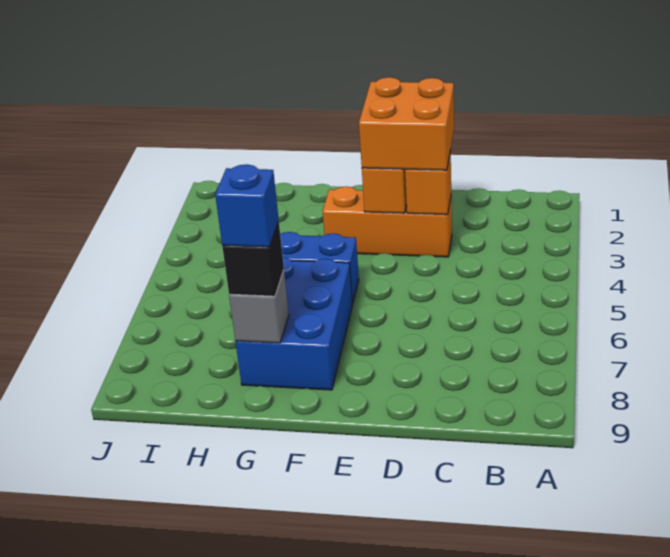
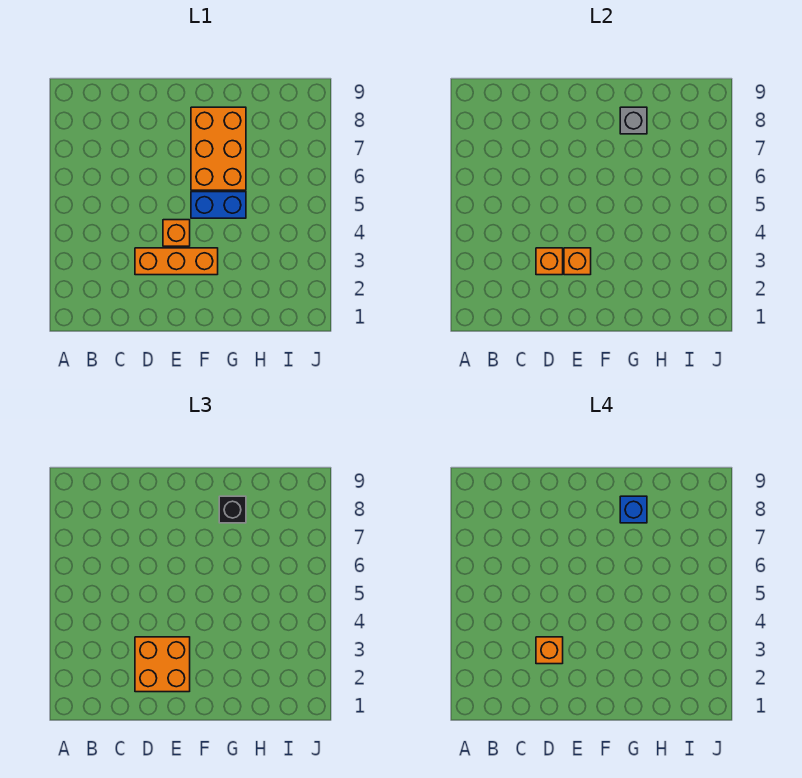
none -> orange 1x1 brick [536,637,563,664]
none -> orange 1x1 brick [163,220,190,246]
blue 2x3 brick [235,257,353,390] -> orange 2x3 brick [191,107,246,190]

